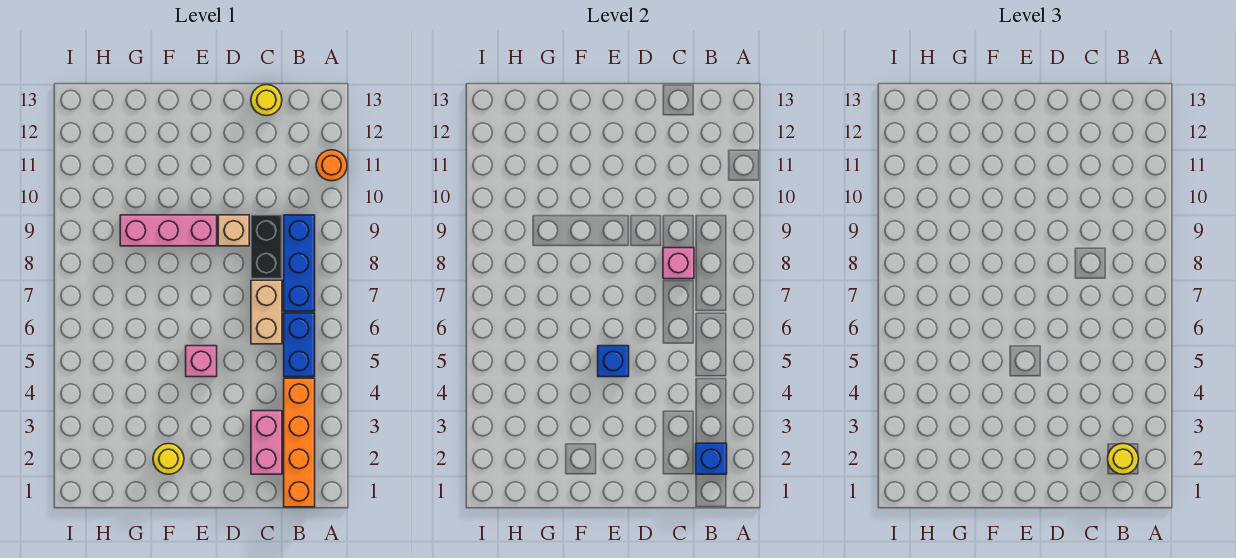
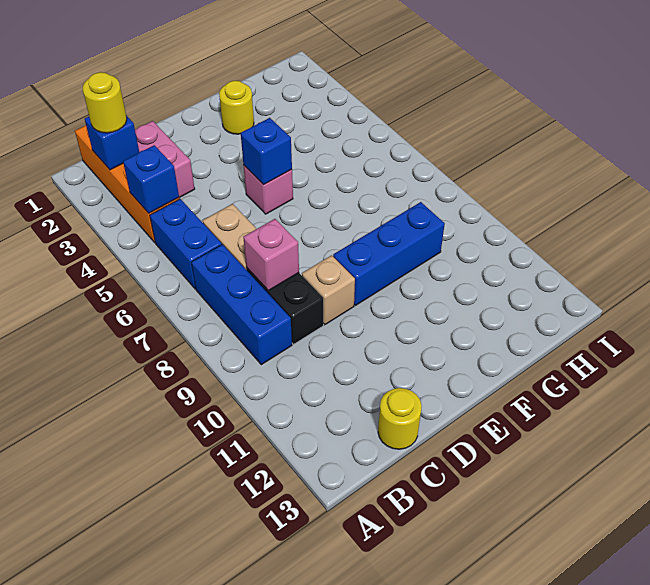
orange 1x1 round brick [316,150,347,181] -> none
none -> blue 1x1 brick [123,145,179,213]
pink 1x3 brick [120,215,217,246] -> blue 1x3 brick [333,202,445,306]

